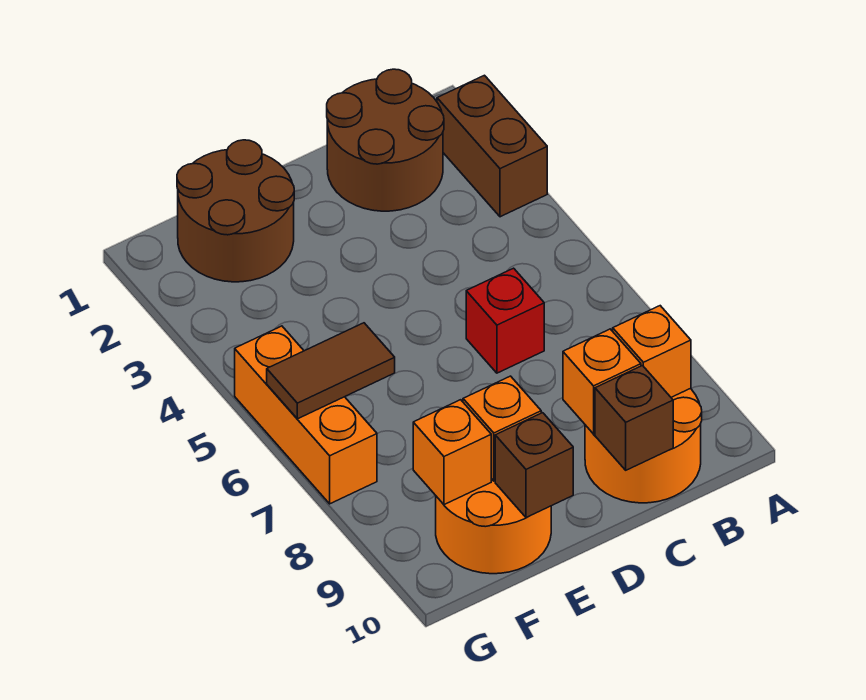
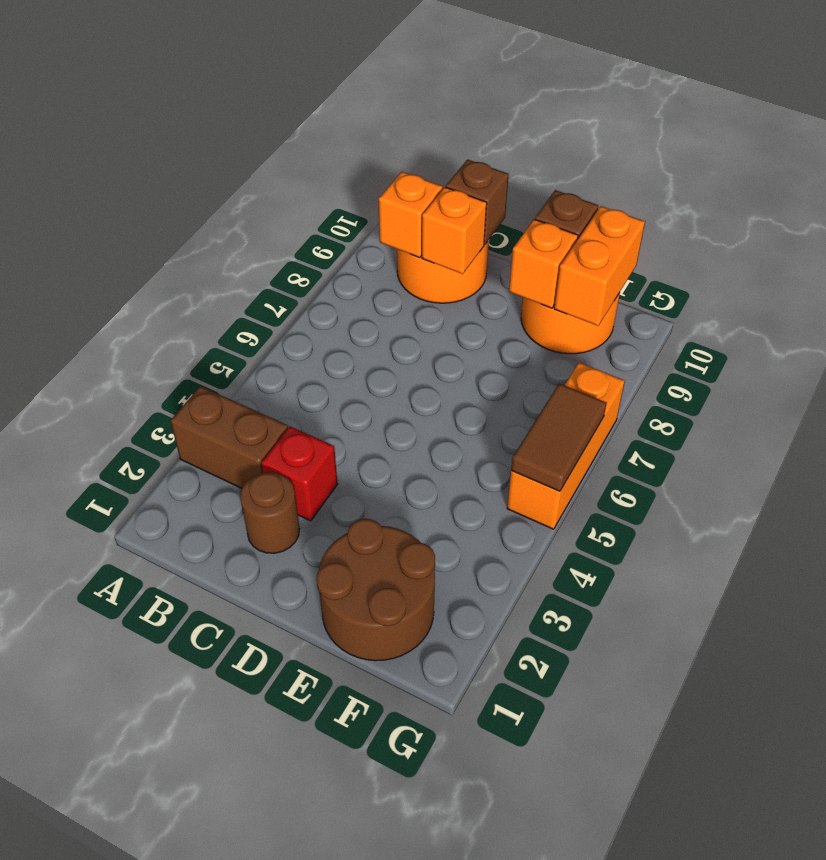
brown 1x2 brick [437,75,547,217] -> brown 1x2 brick turned to [171,386,288,488]
brown 2x2 round brick [327,69,444,211] -> brown 1x1 round brick [240,472,300,553]
red 1x1 brick [466,268,544,373] -> red 1x1 brick moved to [261,426,338,521]
brown 1x2 tile [267,323,395,419] -> brown 1x2 tile turned to [511,384,607,491]
orange 1x1 brick [413,400,491,505] -> orange 1x2 brick [554,206,645,326]

